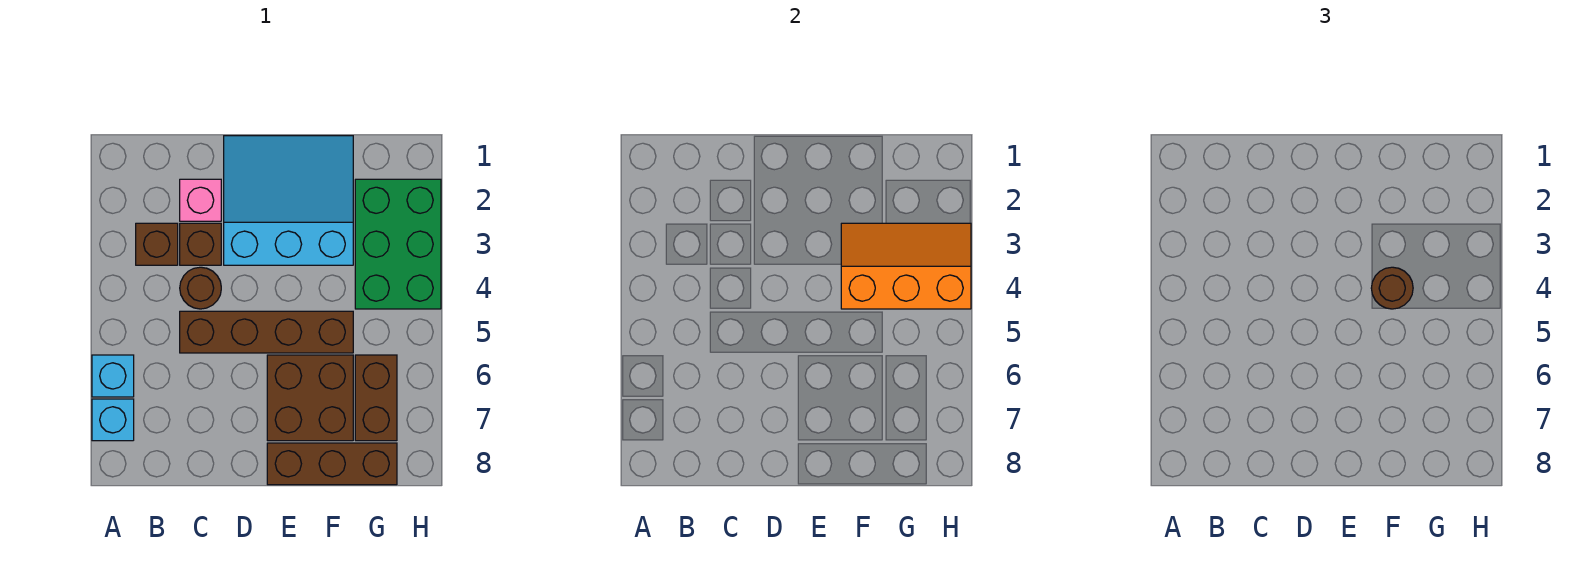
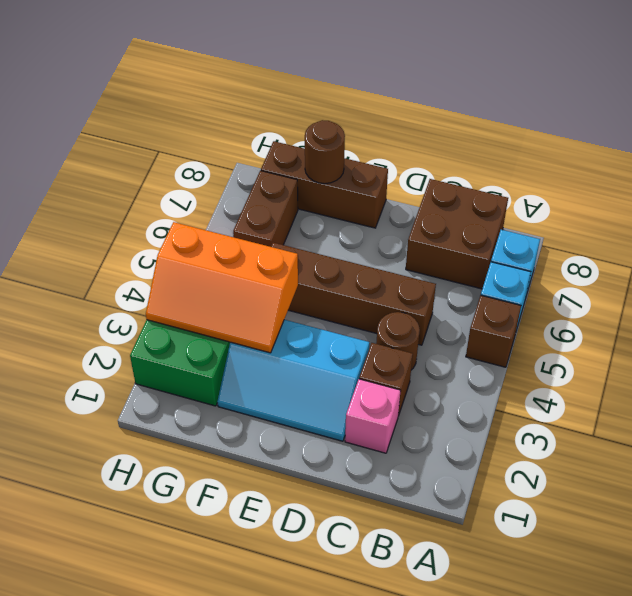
brown 1x1 brick [136,223,178,265] -> brown 1x1 brick moved to [466,295,521,367]
cyan 3x3 slope [224,136,353,265] -> cyan 2x3 slope [217,320,369,441]
brown 2x2 brick [267,355,353,441] -> brown 2x2 brick moved to [406,179,508,289]
brown 1x1 round brick [1371,267,1413,309] -> brown 1x1 round brick moved to [305,120,345,184]

